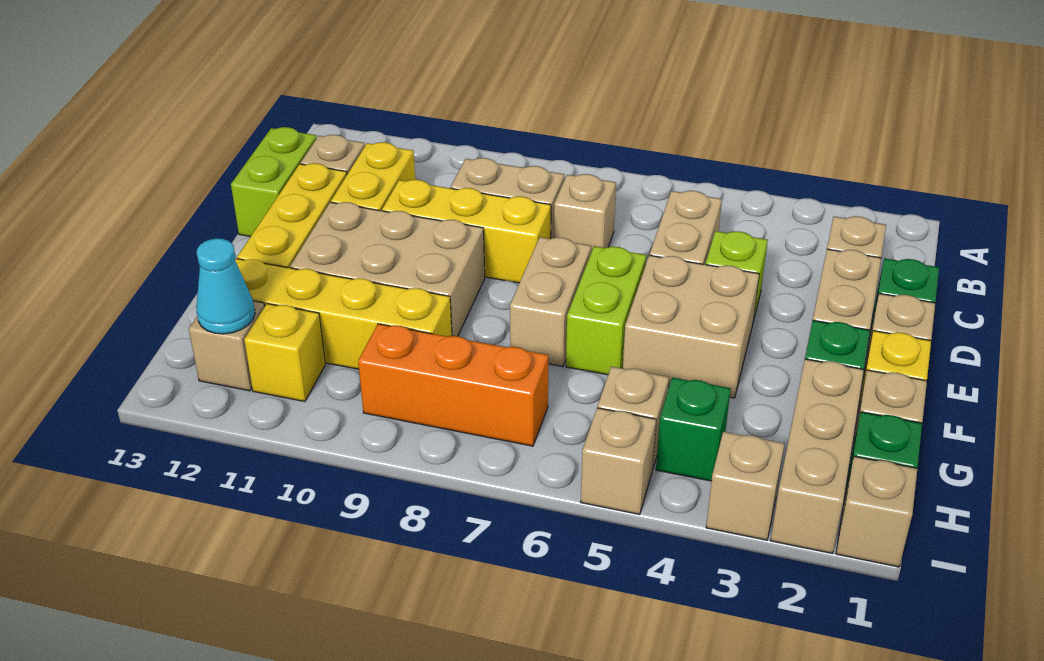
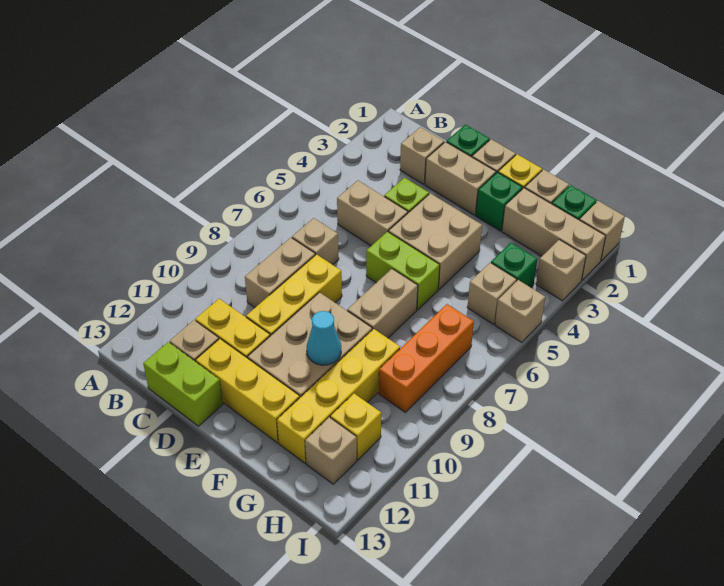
tan 1x2 brick [510,237,591,366] -> tan 1x2 brick turned to [347,269,418,338]
cyan 1x1 cone [196,238,255,334] -> cyan 1x1 cone moved to [307,311,341,365]

